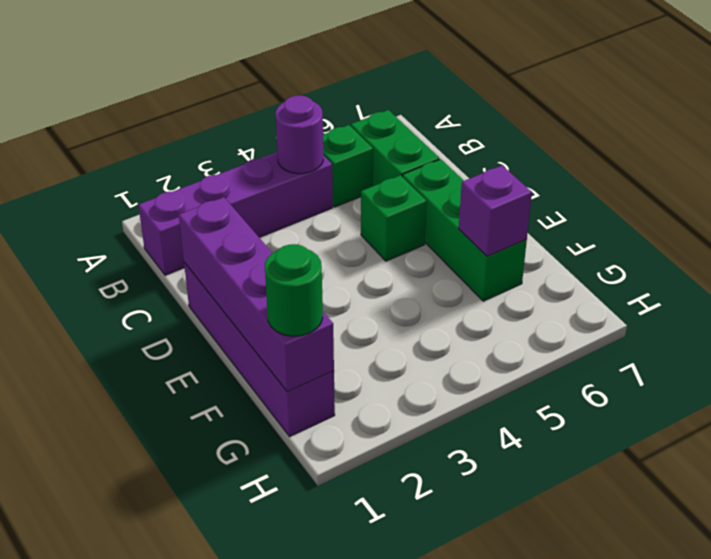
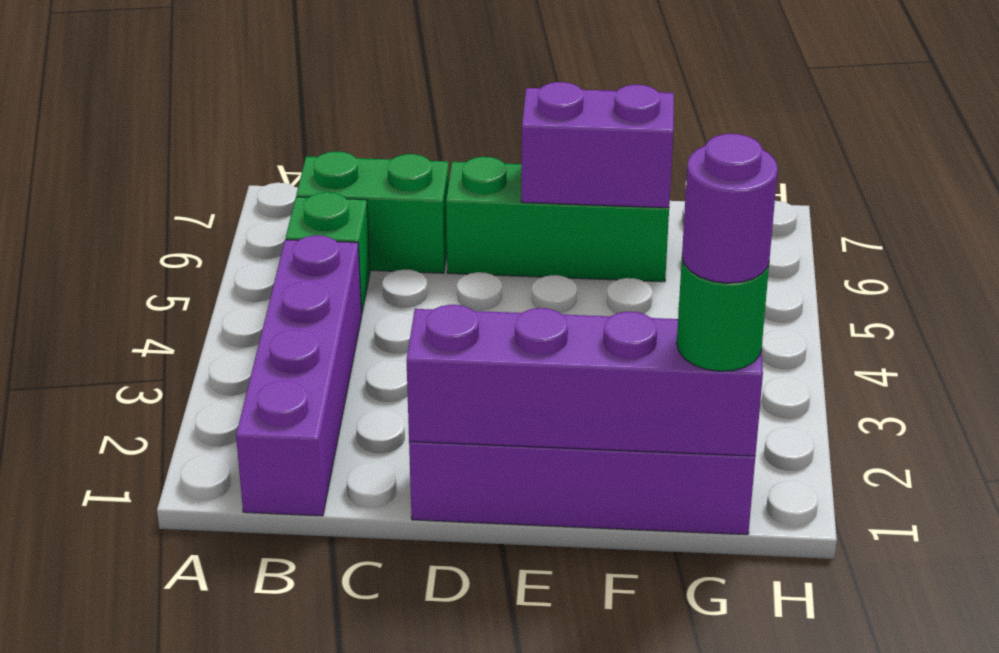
purple 1x1 round brick [276,96,323,174] -> purple 1x1 round brick moved to [682,134,778,283]
green 1x1 brick [361,175,427,261] -> none
purple 1x1 brick [459,166,532,256] -> purple 1x2 brick [521,82,674,208]

